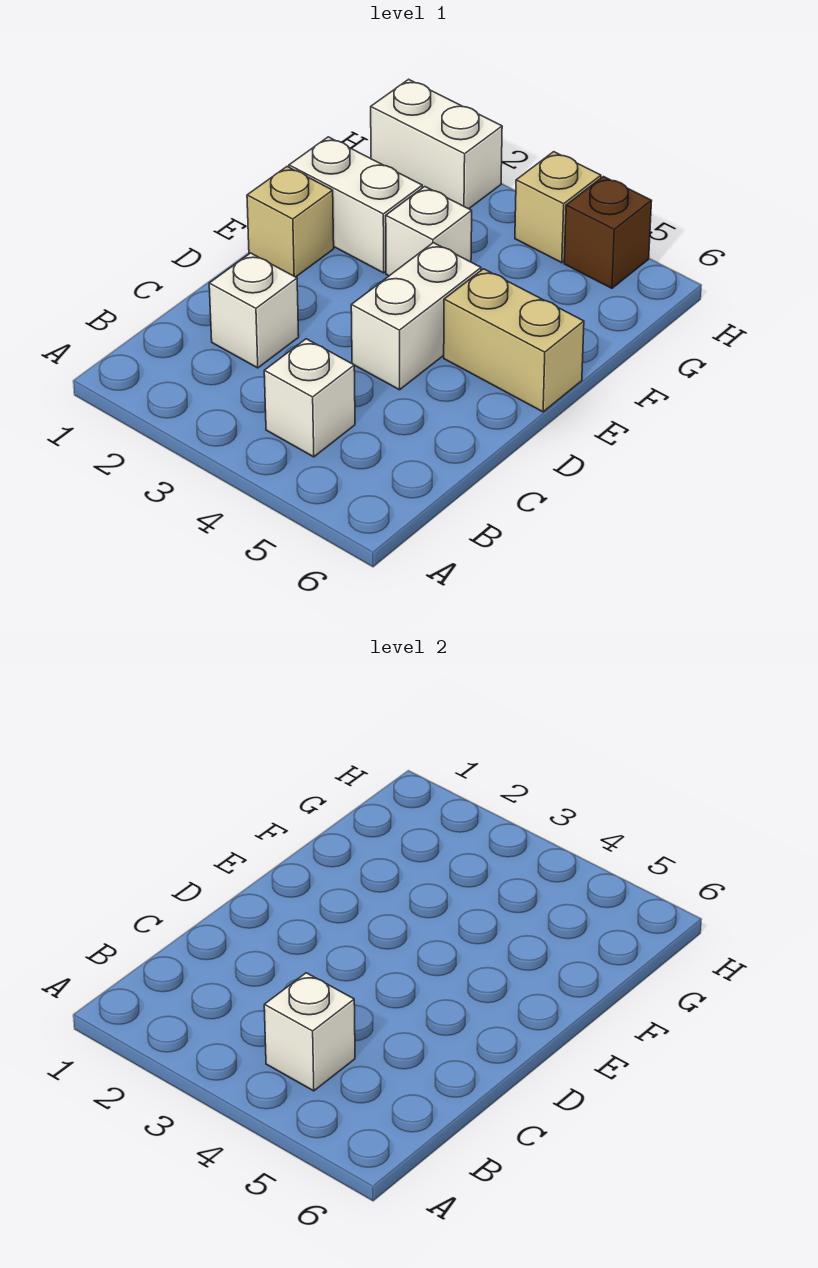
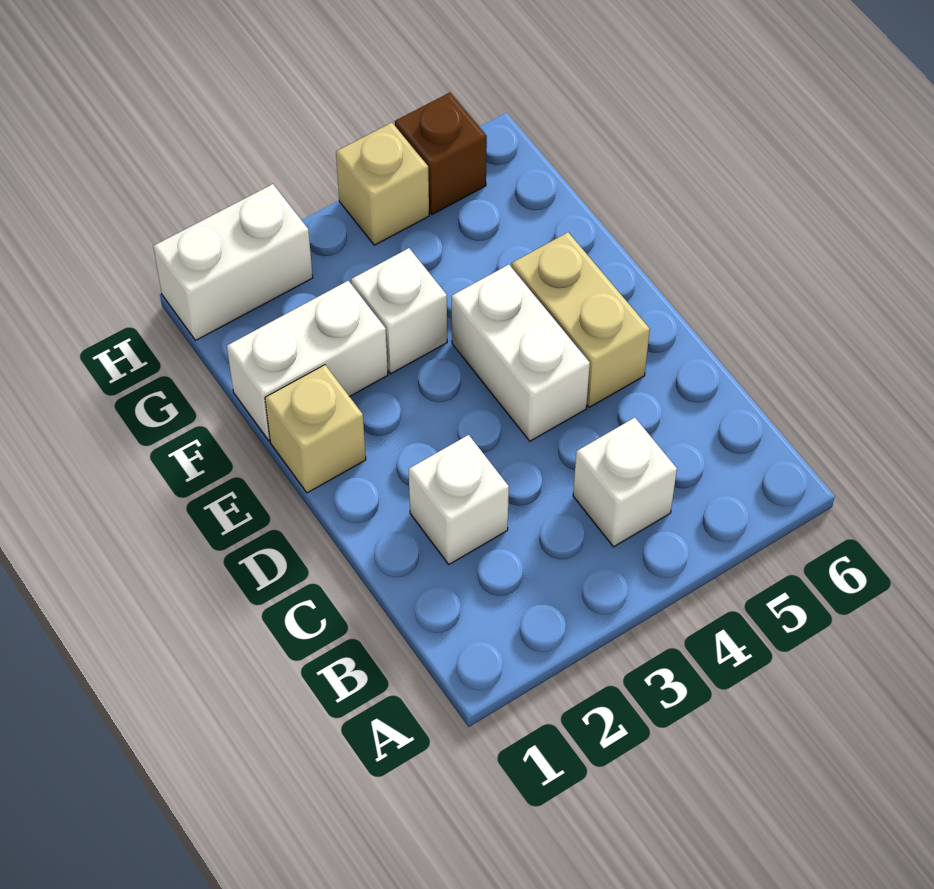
white 1x1 brick [264,973,355,1091] -> none
tan 1x2 brick [444,269,584,412] -> tan 1x2 brick turned to [512,232,650,407]

